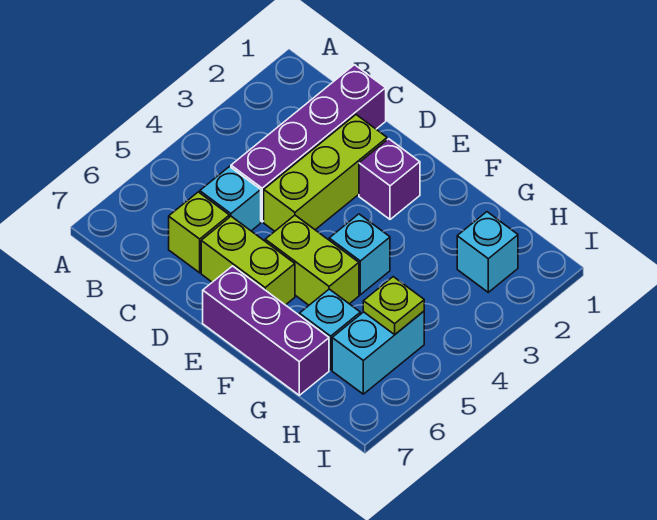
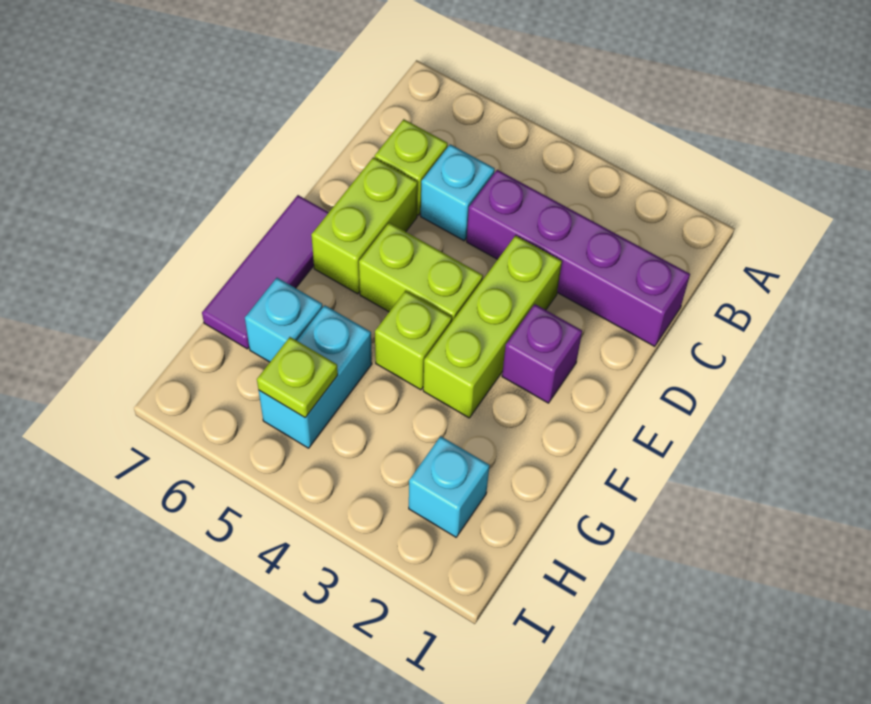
lime 1x3 brick [264,115,387,231] -> lime 1x3 brick turned to [423,235,562,418]
lime 1x2 brick [265,215,359,305] -> lime 1x2 brick turned to [359,223,483,321]
purple 1x3 brick [203,266,329,395] -> purple 1x3 tile [202,195,329,349]
cyan 1x1 brick [329,214,390,295] -> lime 1x1 brick [375,291,452,390]
cyan 1x2 brick [332,311,424,394] -> cyan 1x2 brick turned to [259,305,372,448]

